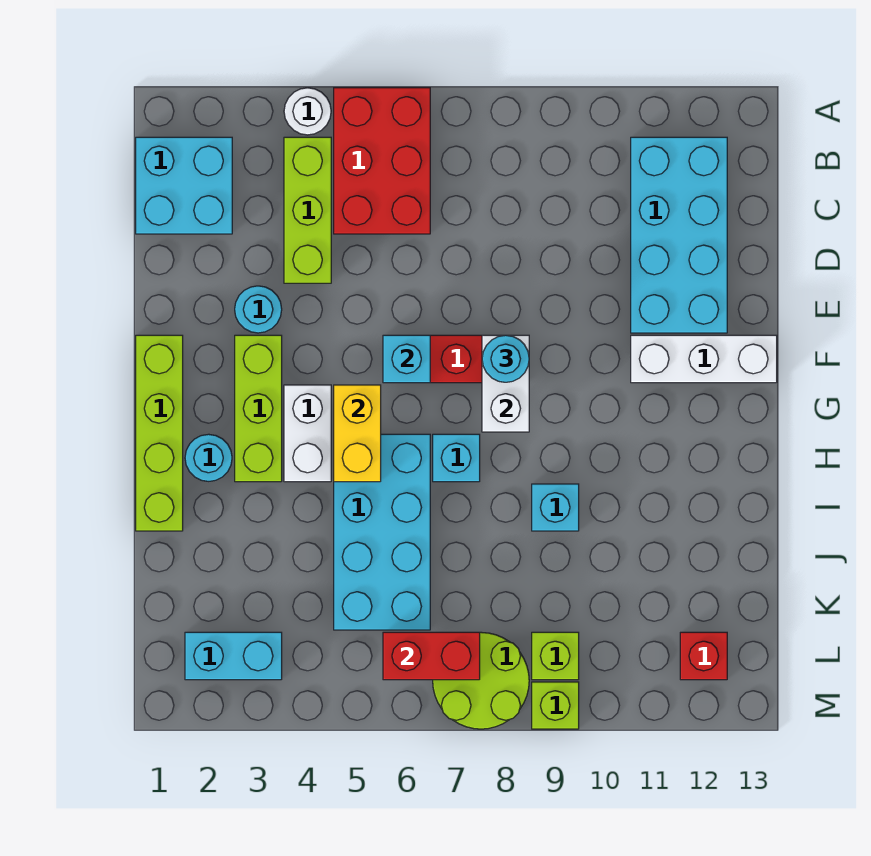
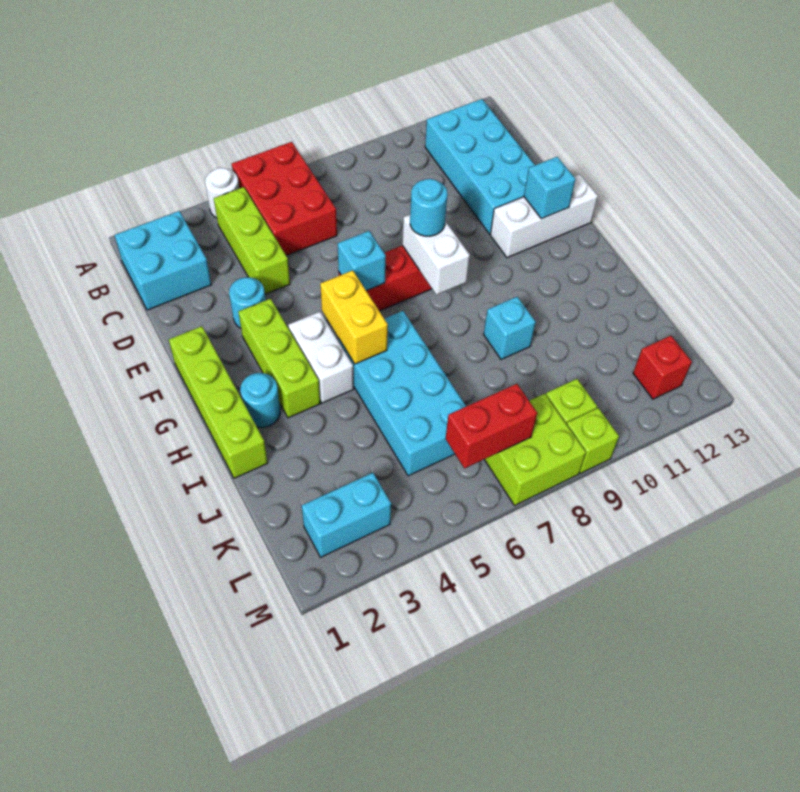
cyan 1x1 brick [433,434,480,482] -> cyan 1x1 brick moved to [524,157,576,219]
lime 2x2 round brick [433,632,529,729] -> lime 2x2 brick [484,394,586,505]

